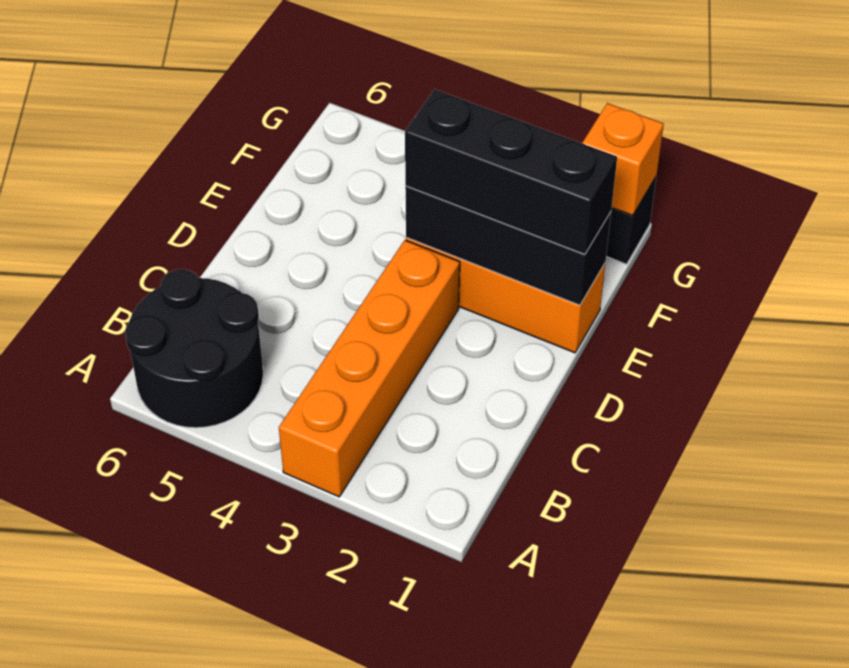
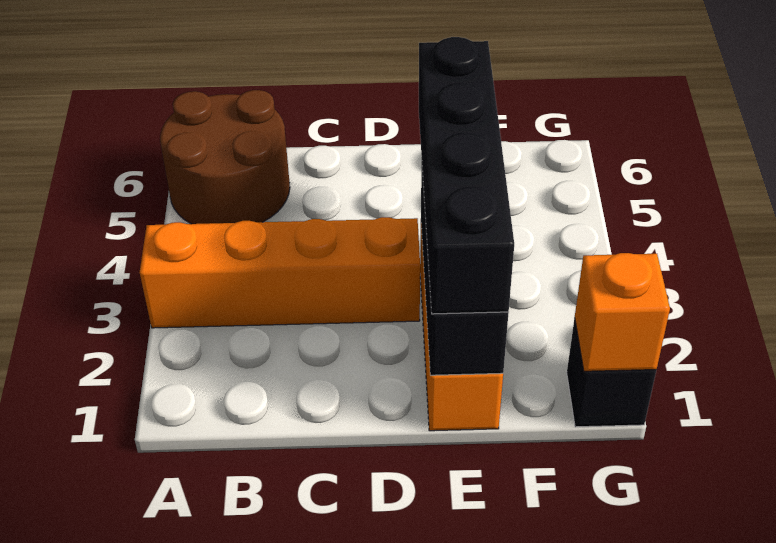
black 2x2 round brick [125,269,263,428] -> brown 2x2 round brick [160,90,290,224]
black 1x3 brick [405,89,617,254] -> black 1x4 brick [419,37,514,314]

